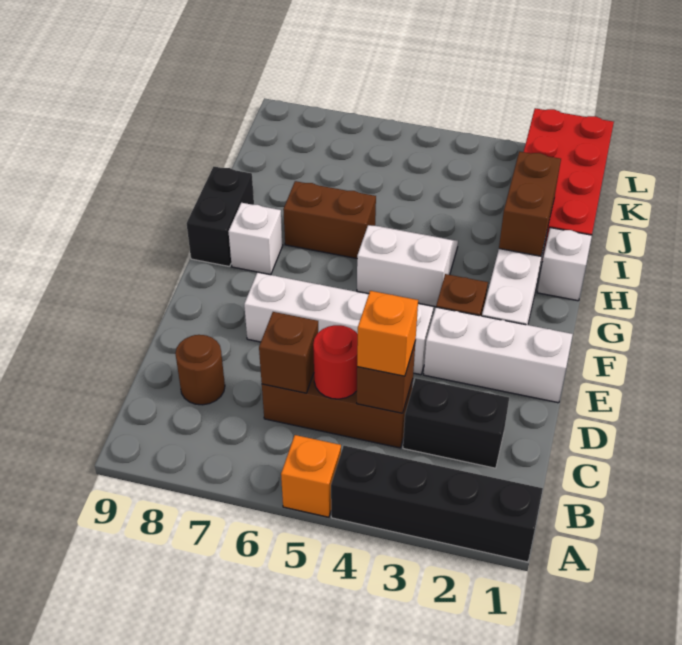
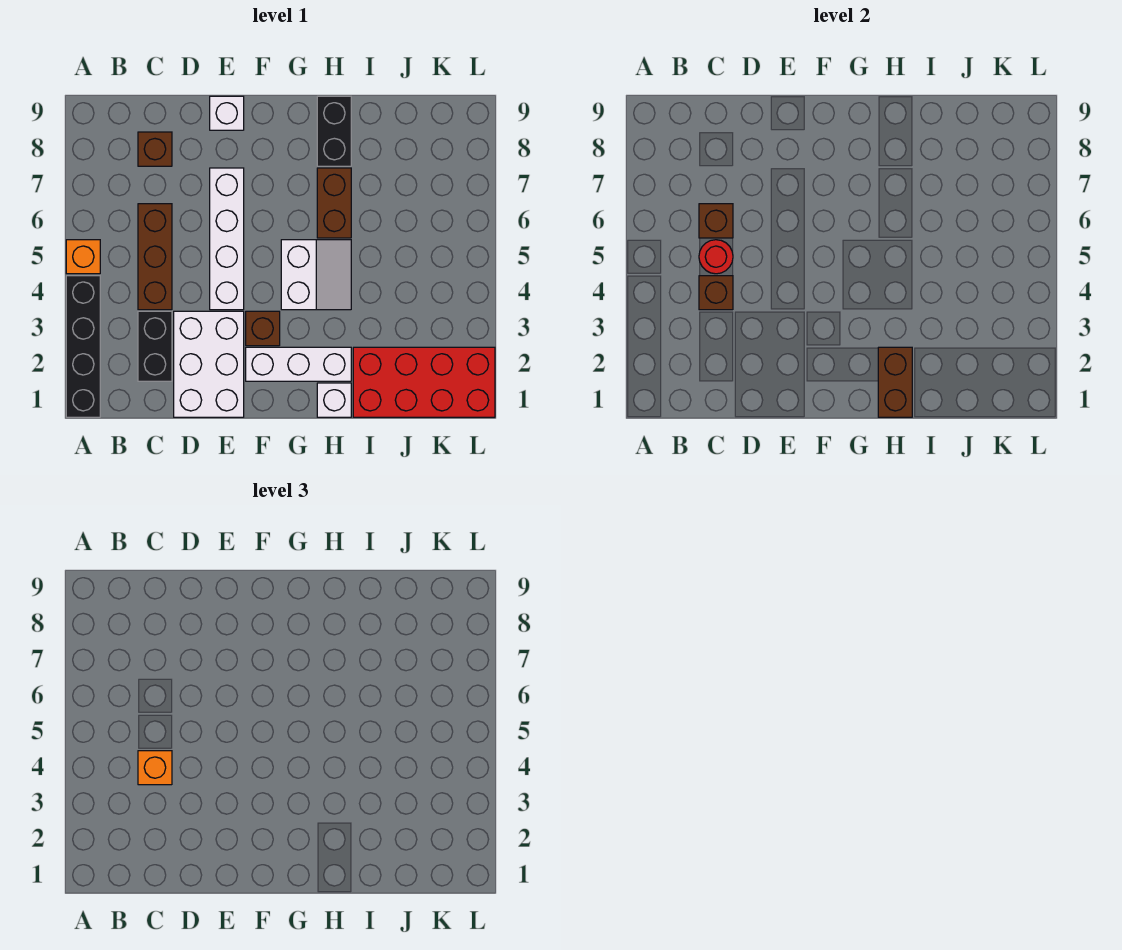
brown 1x1 round brick [175,335,225,405] -> brown 1x1 brick [138,132,172,166]
white 1x3 brick [424,307,573,403] -> white 2x3 brick [174,311,244,417]
white 1x1 brick [228,203,283,275] -> white 1x1 brick moved to [210,96,244,130]
black 1x2 brick [186,167,254,267] -> black 1x2 brick turned to [317,96,351,166]
brown 1x2 brick [499,151,561,256] -> brown 1x2 brick turned to [878,347,912,417]

